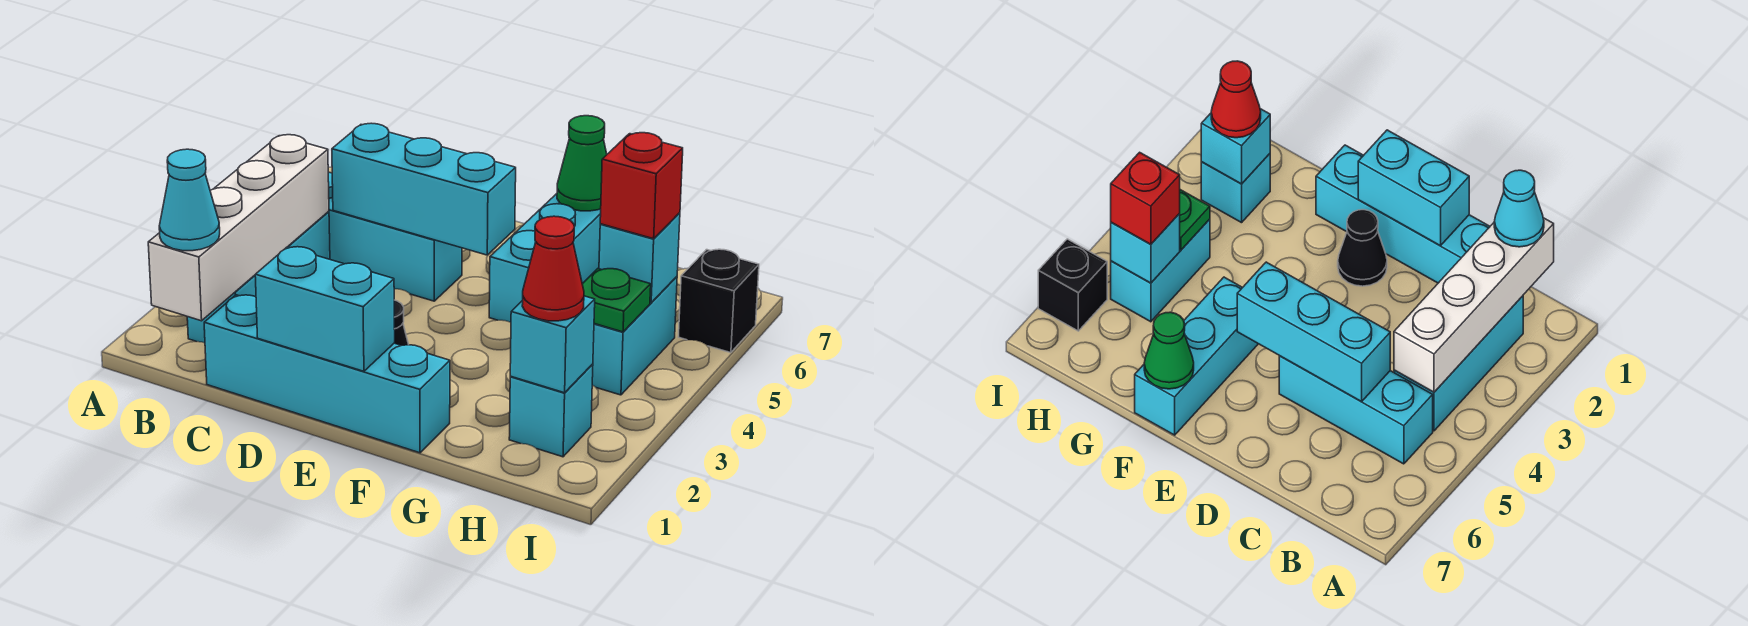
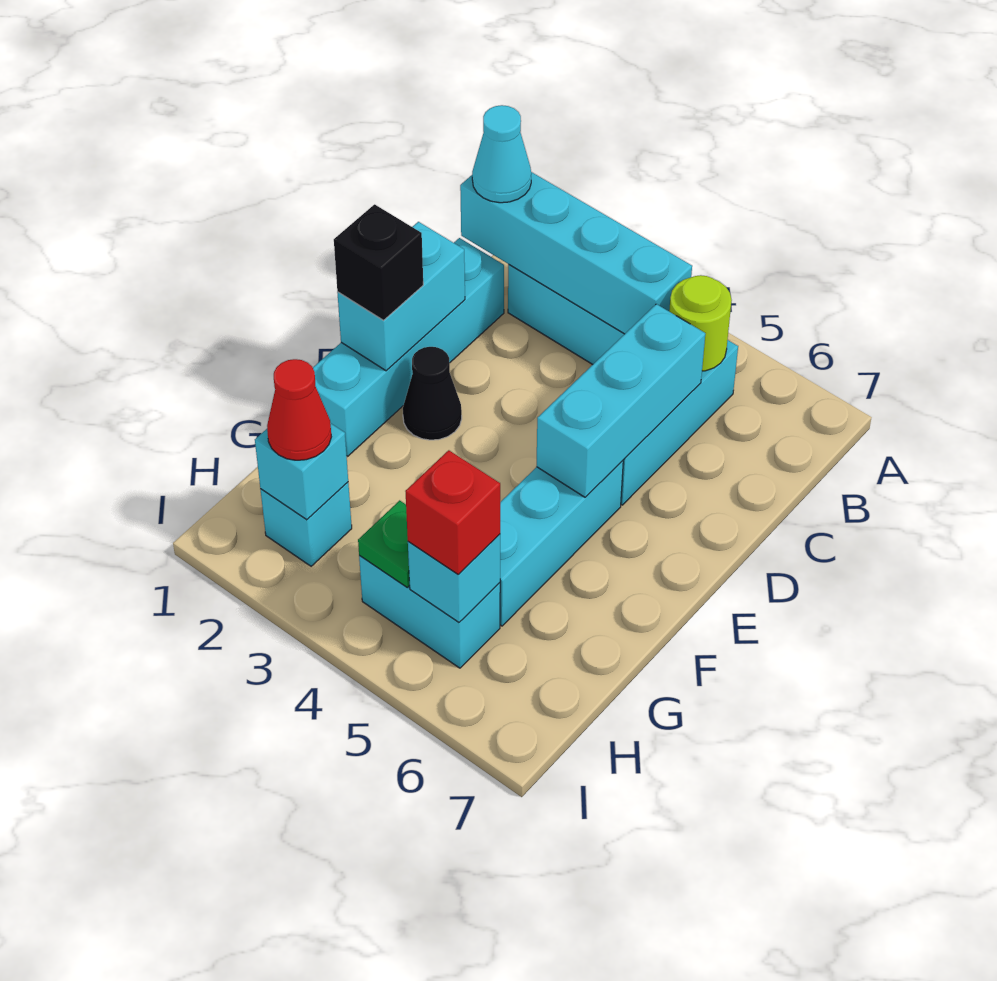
white 1x4 brick [148,135,329,321] -> cyan 1x4 brick [460,172,692,334]
none -> lime 1x1 round brick [669,275,732,371]
cyan 1x3 brick [489,194,601,322] -> cyan 1x3 brick turned to [500,461,623,626]
green 1x1 cone [557,116,607,211] -> none
black 1x1 brick [679,249,759,353] -> black 1x1 brick moved to [334,204,423,320]

